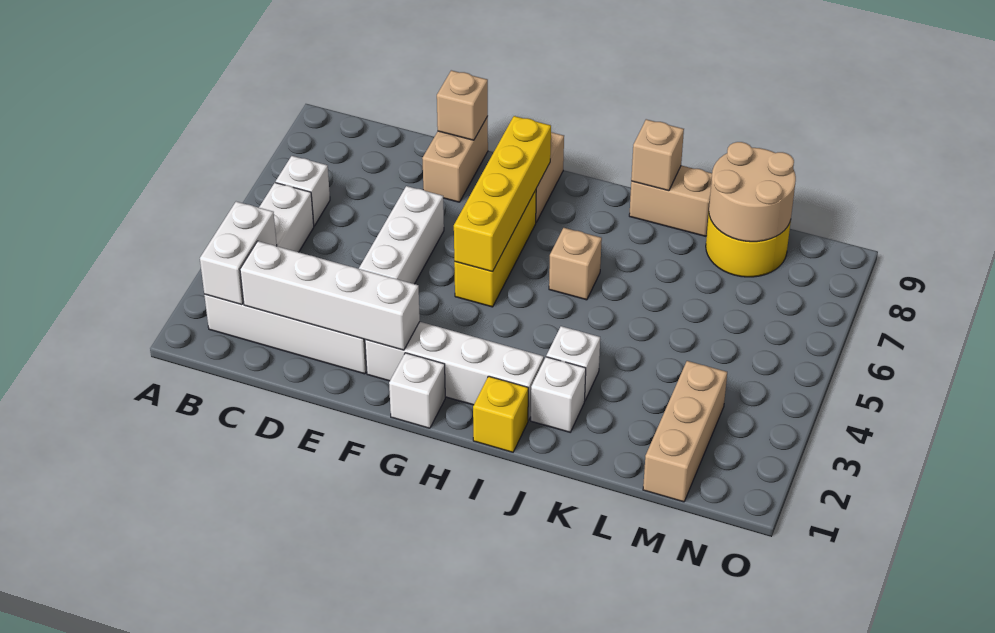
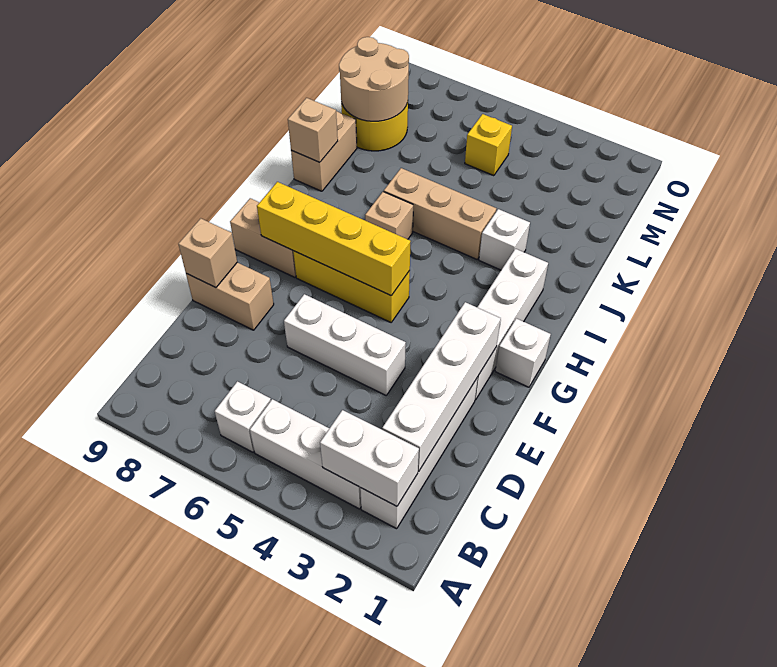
yellow 1x1 brick [473,376,528,452] -> yellow 1x1 brick moved to [465,114,512,176]
white 1x1 brick [531,357,586,432] -> none
tan 1x3 brick [643,361,727,502] -> tan 1x3 brick moved to [384,168,496,259]

